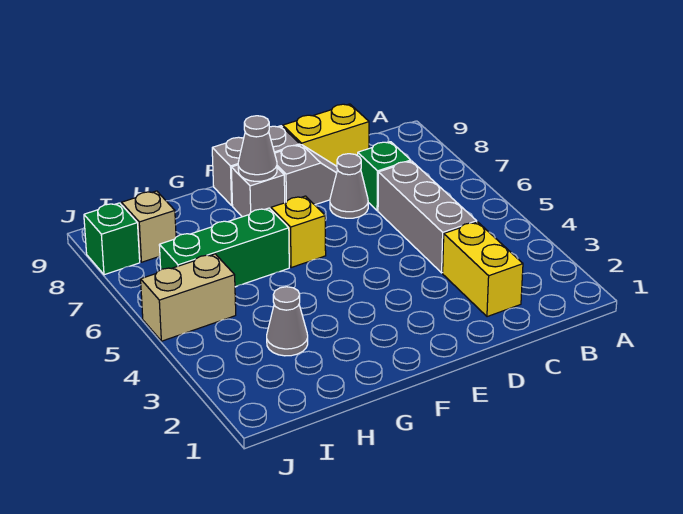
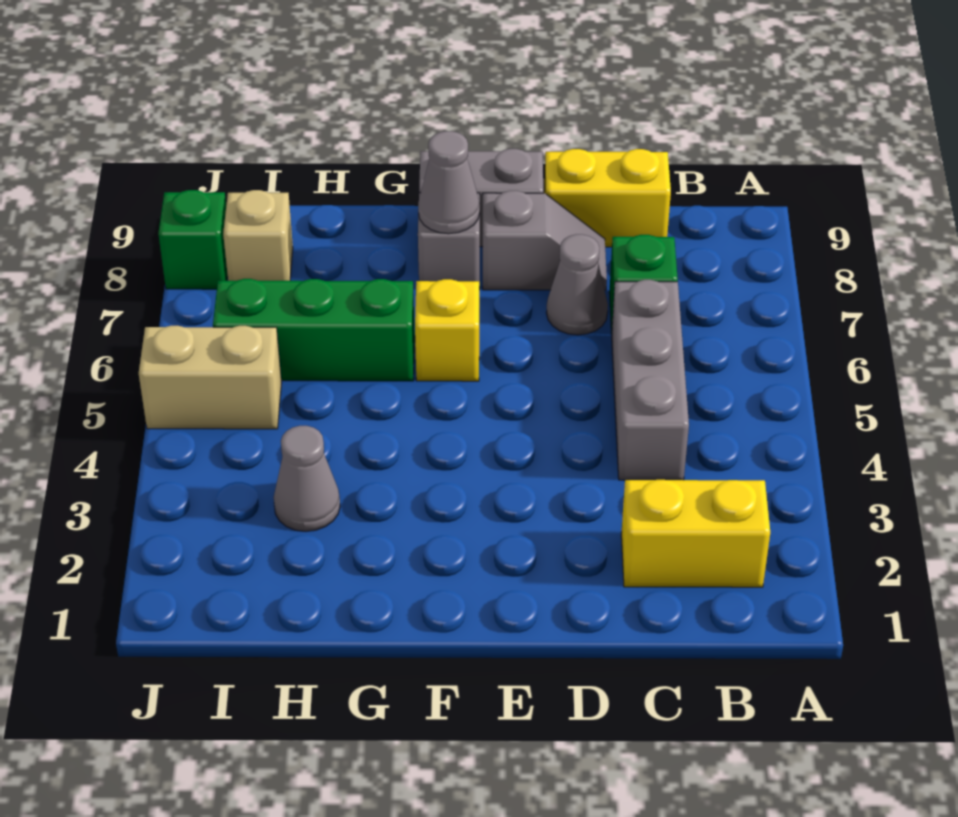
yellow 1x2 brick [443,222,523,317] -> yellow 1x2 brick turned to [621,480,770,587]

